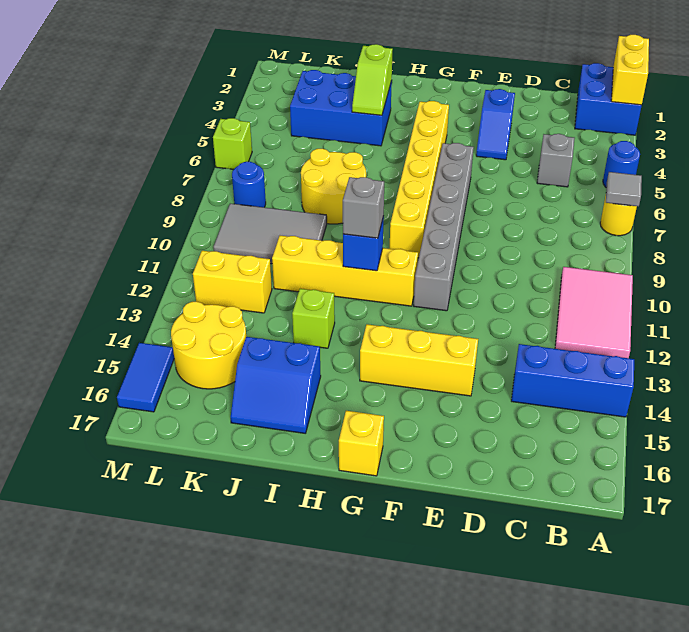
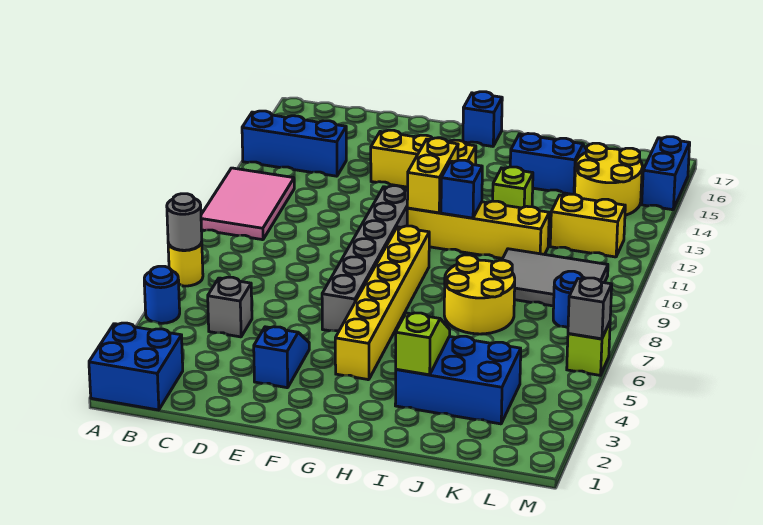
yellow 1x2 brick [611,35,649,105] -> yellow 1x2 brick moved to [407,138,458,213]
grey 1x1 tile [606,172,642,206] -> grey 1x1 round brick [167,194,202,250]
yellow 1x1 brick [339,411,384,476] -> blue 1x1 brick [463,92,502,146]
grey 1x1 brick [343,177,384,238] -> grey 1x1 brick moved to [568,278,612,339]
blue 1x2 tile [117,343,174,412] -> blue 1x2 brick [642,137,690,210]

